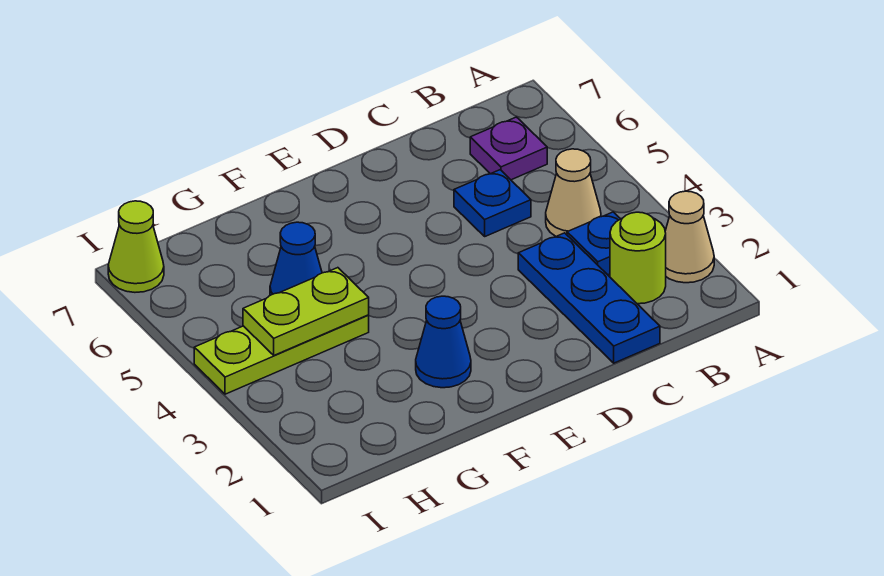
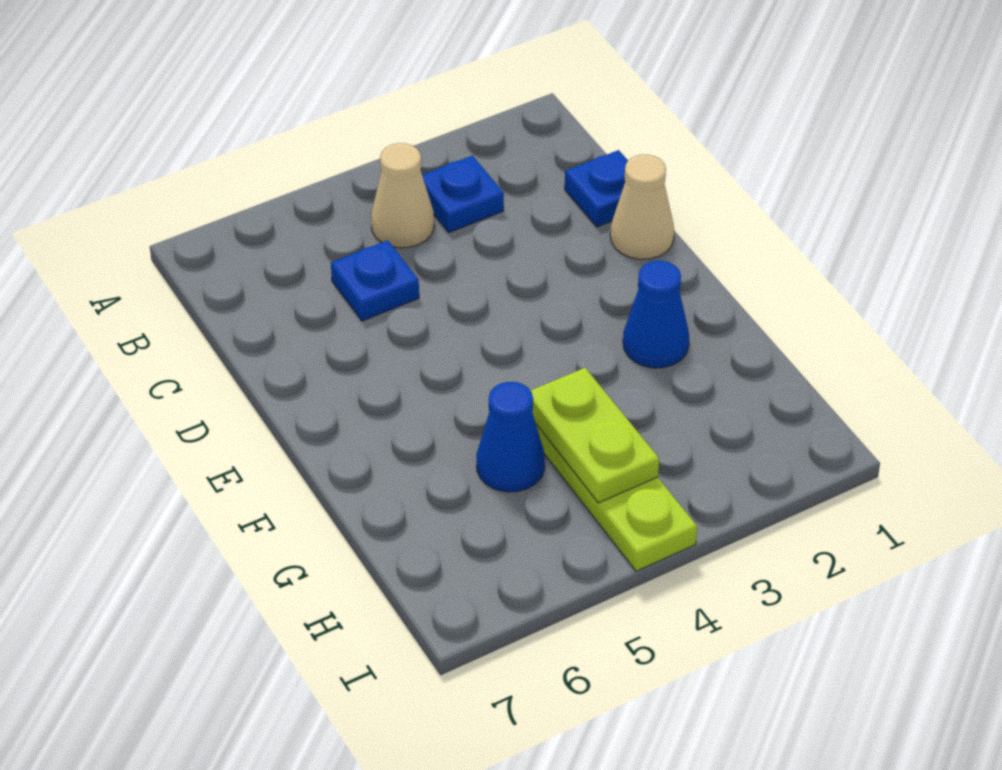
tan 1x1 cone [665,191,714,283] -> tan 1x1 cone moved to [610,155,674,259]
lime 1x1 round brick [610,212,666,304] -> none
purple 1x1 plate [470,117,547,180] -> none
blue 1x3 plate [518,233,660,363] -> blue 1x1 plate [565,150,628,227]
lime 1x1 cone [108,201,164,292] -> none

